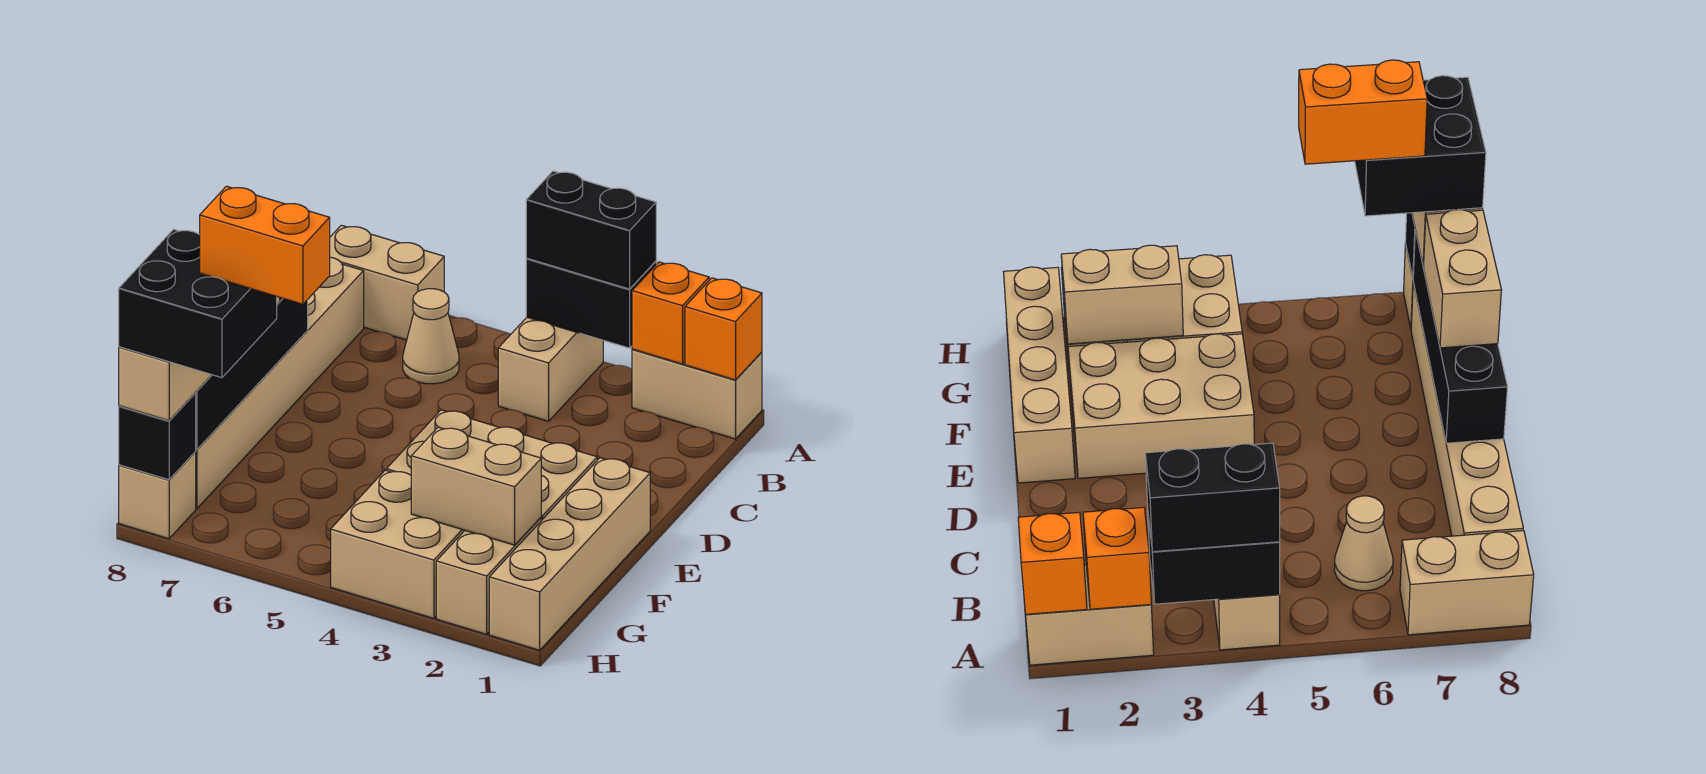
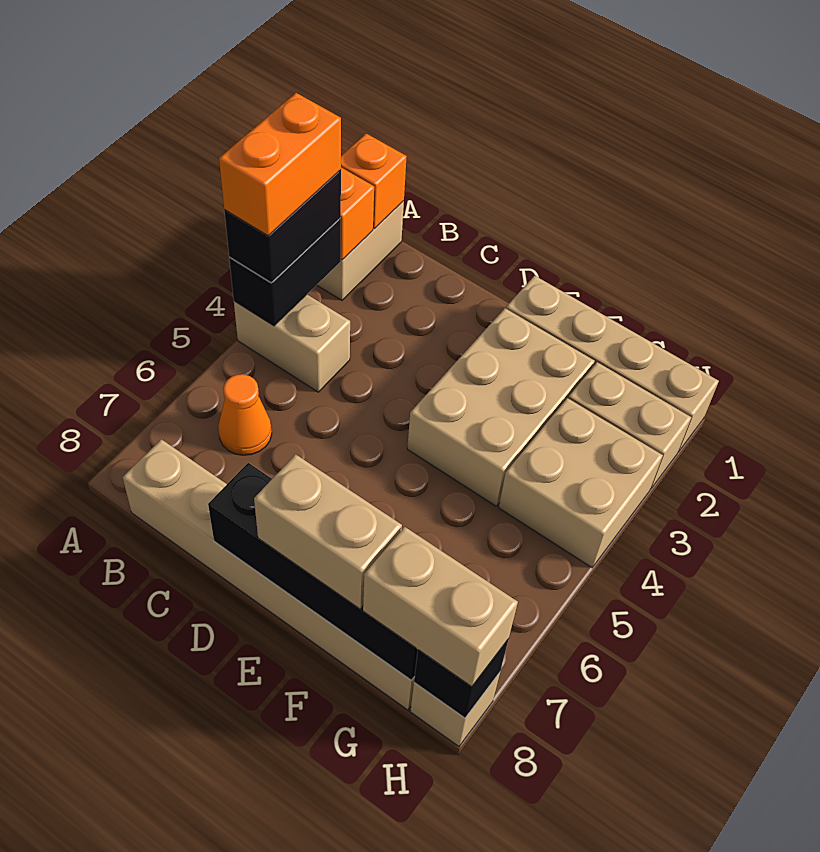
tan 1x2 brick [330,225,444,340] -> none
tan 1x1 cone [403,289,459,384] -> orange 1x1 cone [218,374,272,455]
tan 1x2 brick [411,427,541,545] -> none
orange 1x2 brick [200,186,330,304] -> orange 1x2 brick moved to [219,93,341,236]
black 2x2 brick [119,229,277,378] -> none

